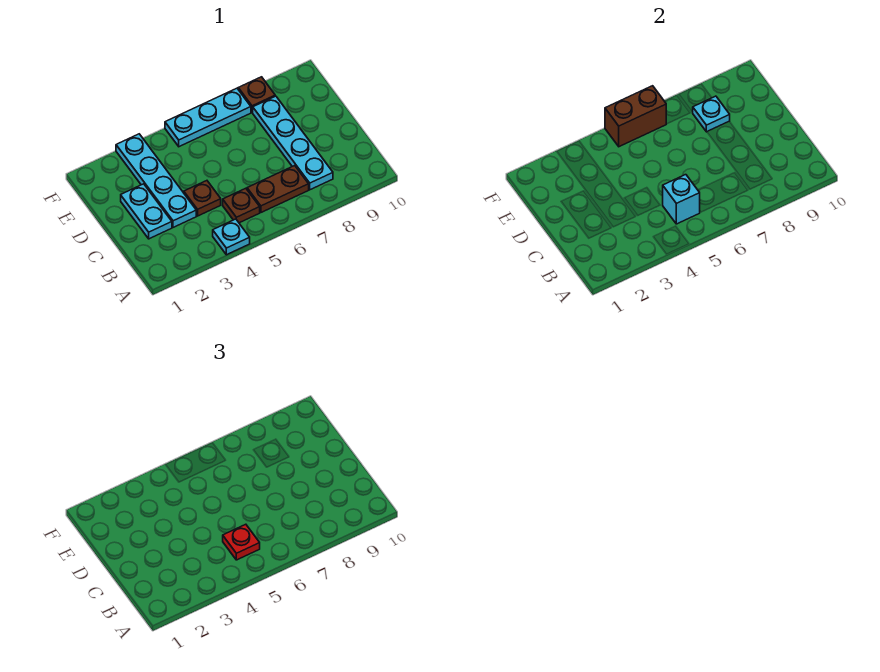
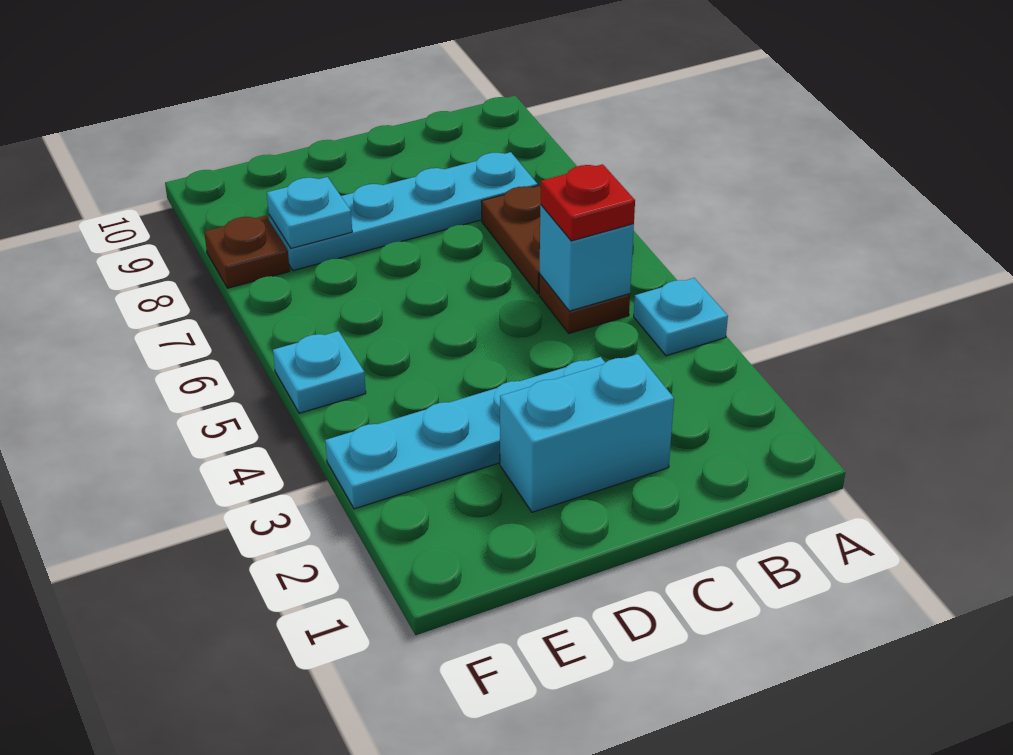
cyan 1x2 plate [121,184,172,239] -> cyan 1x2 brick [500,354,674,512]
brown 1x1 plate [184,181,221,216] -> none
cyan 1x3 plate [165,88,251,147] -> cyan 1x1 plate [273,331,366,413]
brown 1x2 brick [605,86,666,147] -> none

